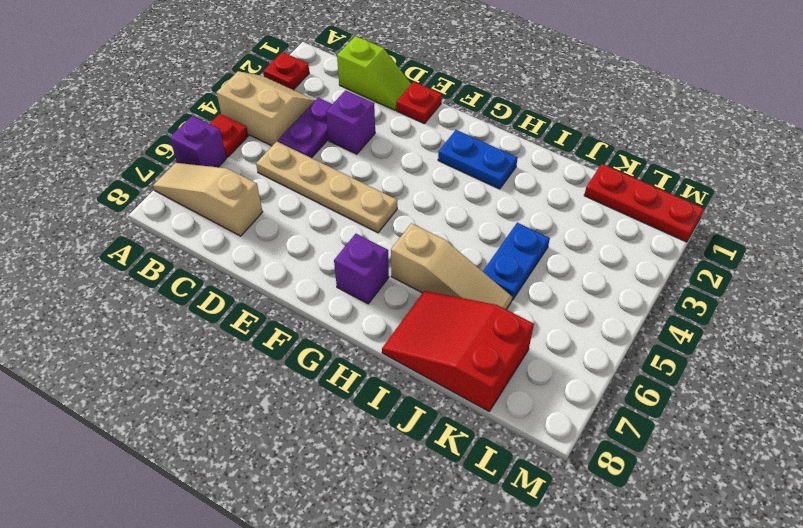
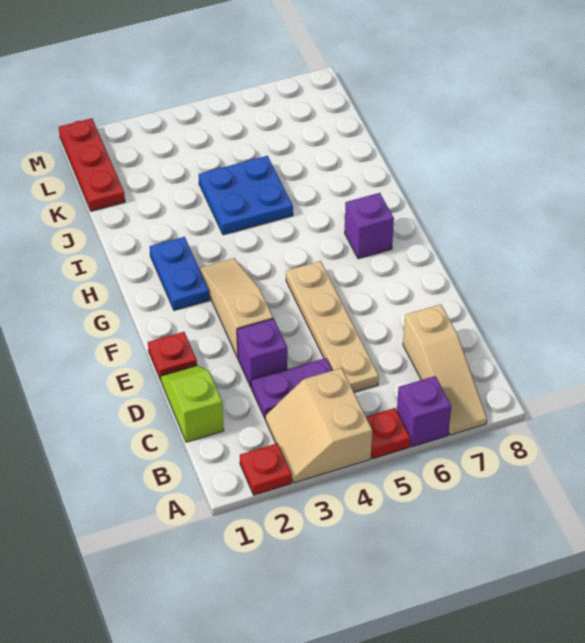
tan 1x3 slope [391,223,512,309] -> tan 1x3 slope moved to [199,258,273,358]
red 2x3 slope [382,291,534,411] -> none
blue 1x2 plate [483,223,550,300] -> blue 2x2 plate [199,156,293,235]

